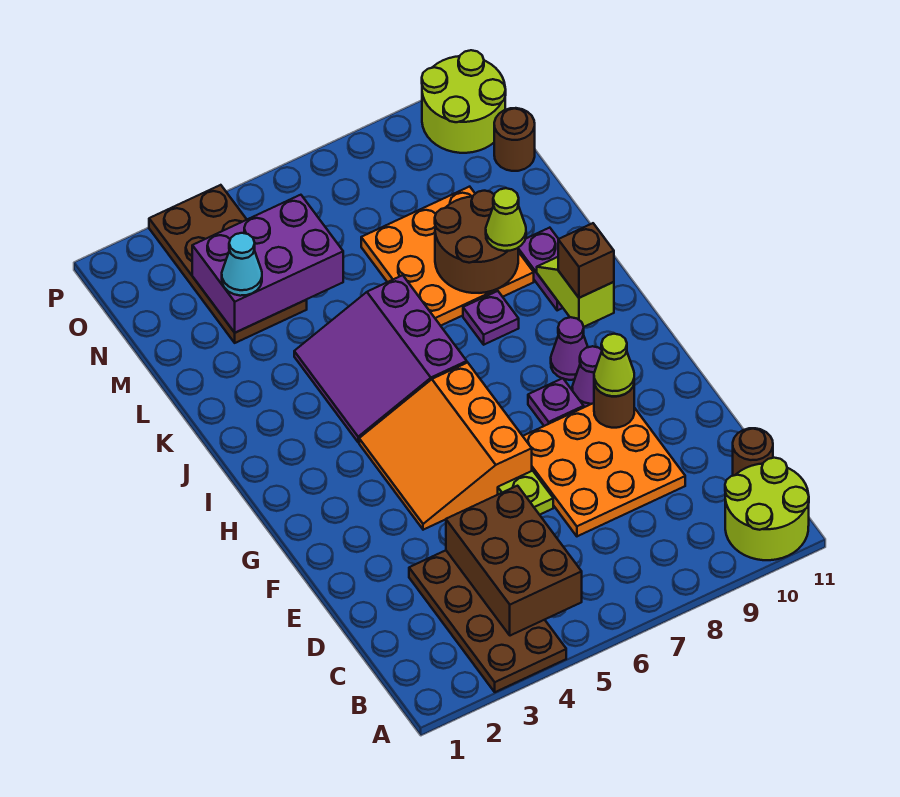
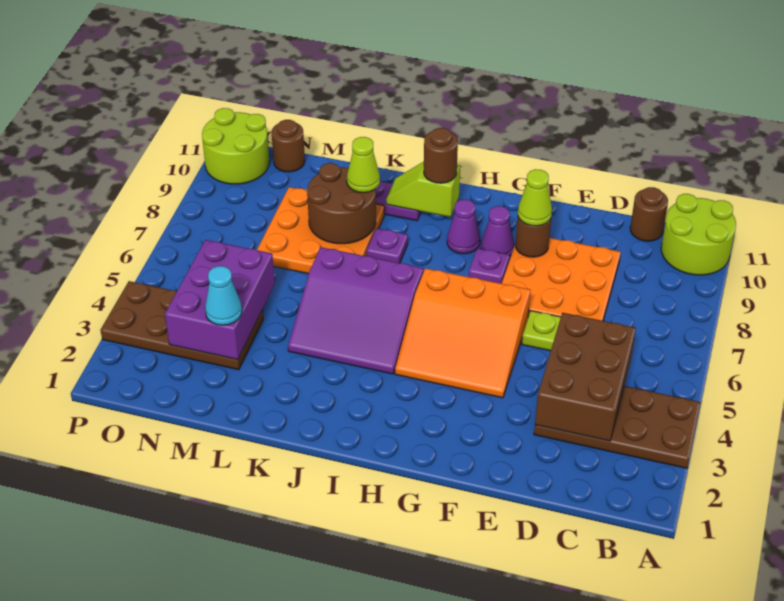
brown 2x3 brick [446,486,582,636] -> brown 2x3 brick turned to [535,313,636,441]
brown 1x1 brick [558,223,614,298] -> brown 1x1 round brick [424,128,458,183]

